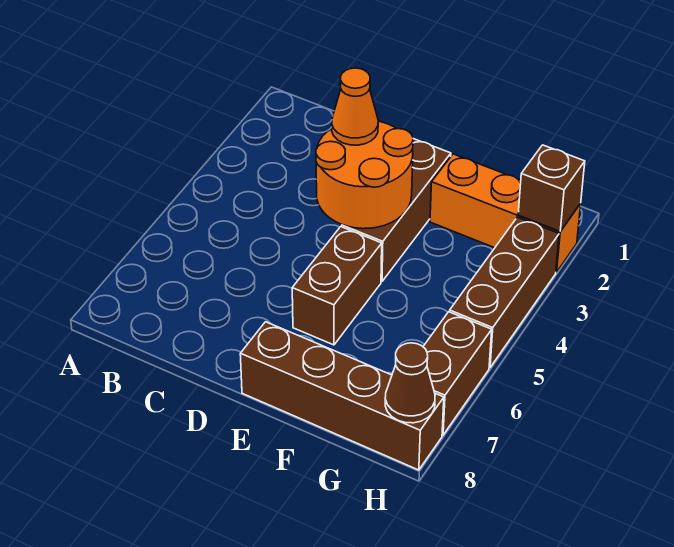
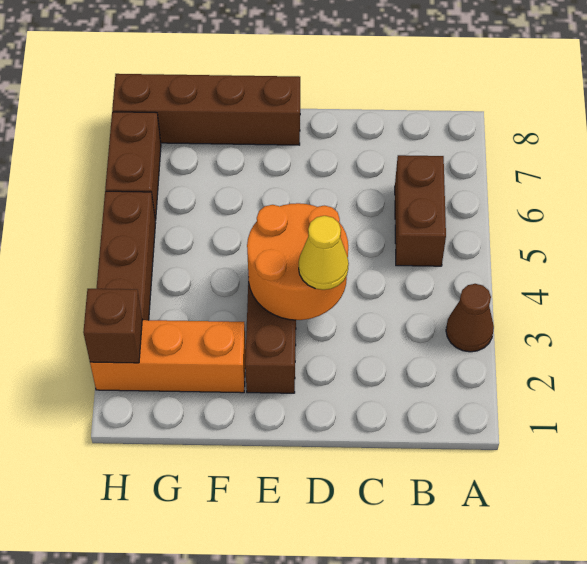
orange 1x1 cone [332,68,378,145] -> yellow 1x1 cone [299,216,349,290]
brown 1x2 brick [292,227,382,345] -> brown 1x2 brick moved to [395,155,446,266]
brown 1x1 cone [385,343,435,423] -> brown 1x1 cone moved to [446,284,494,352]

